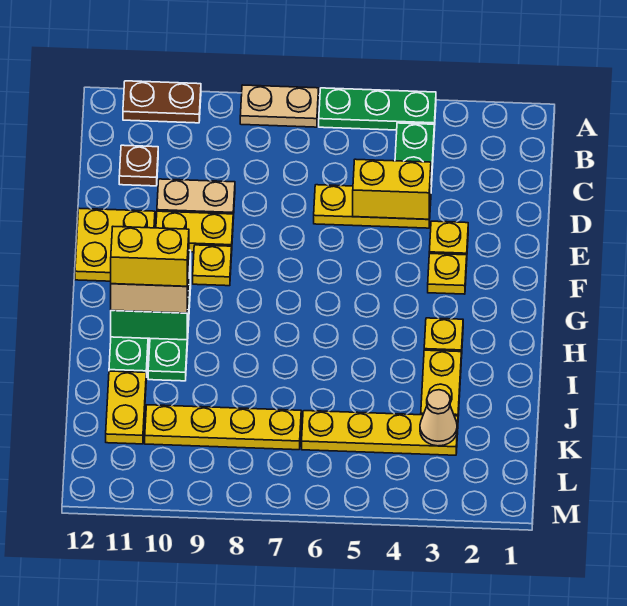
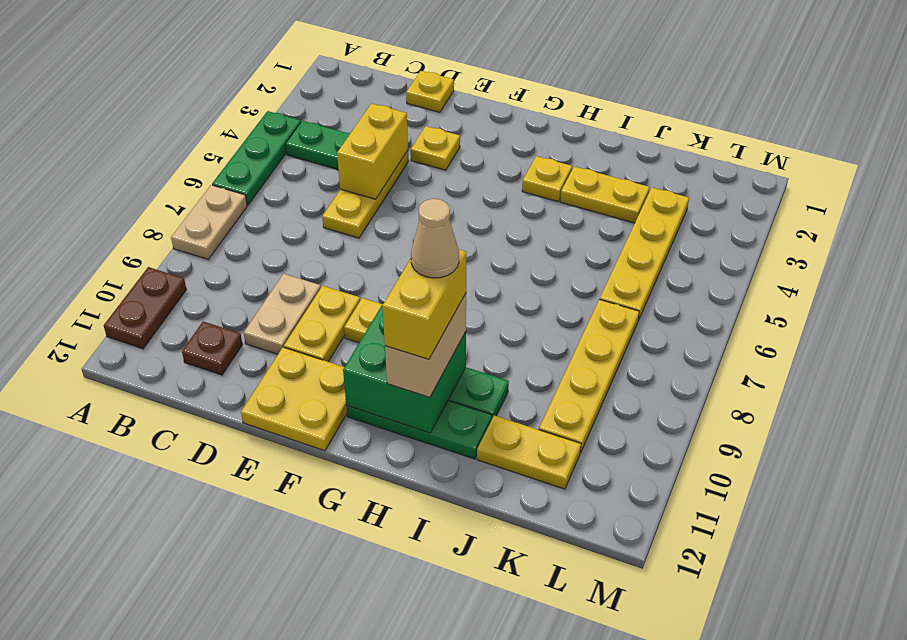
yellow 1x1 plate [428,254,467,294] -> yellow 1x1 plate moved to [406,71,454,112]
tan 1x1 cone [420,390,457,446] -> tan 1x1 cone moved to [411,199,459,278]

